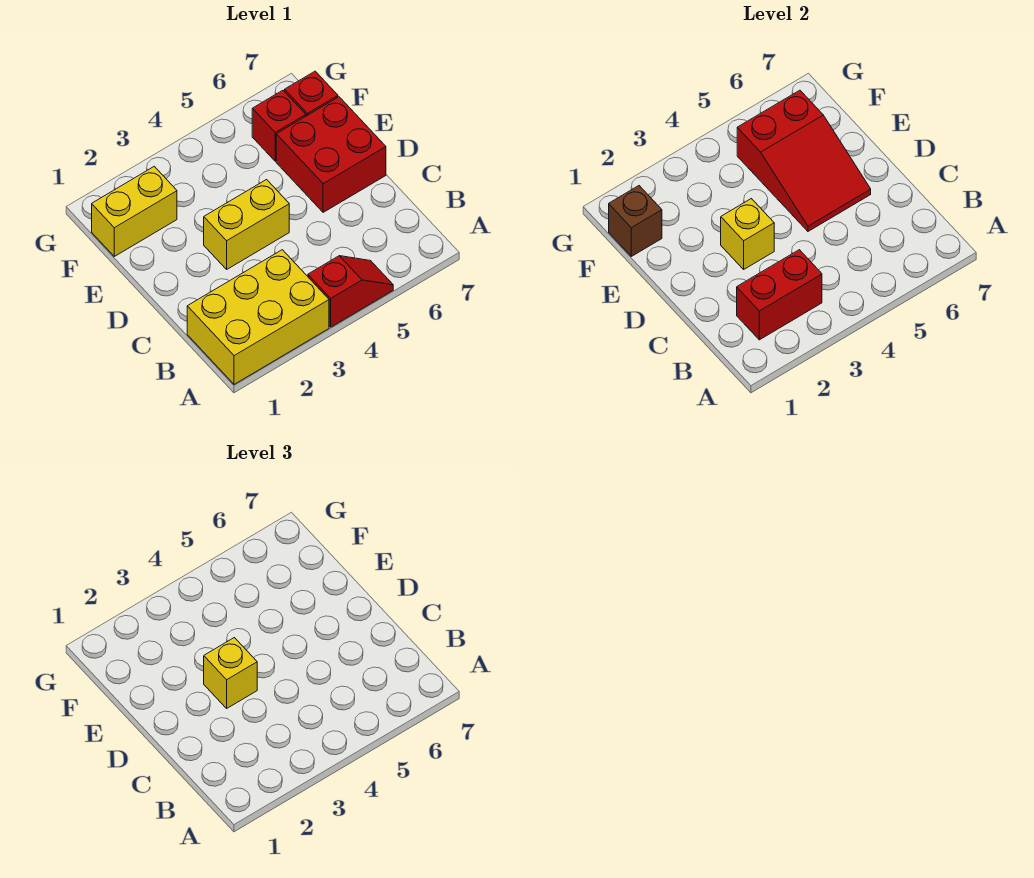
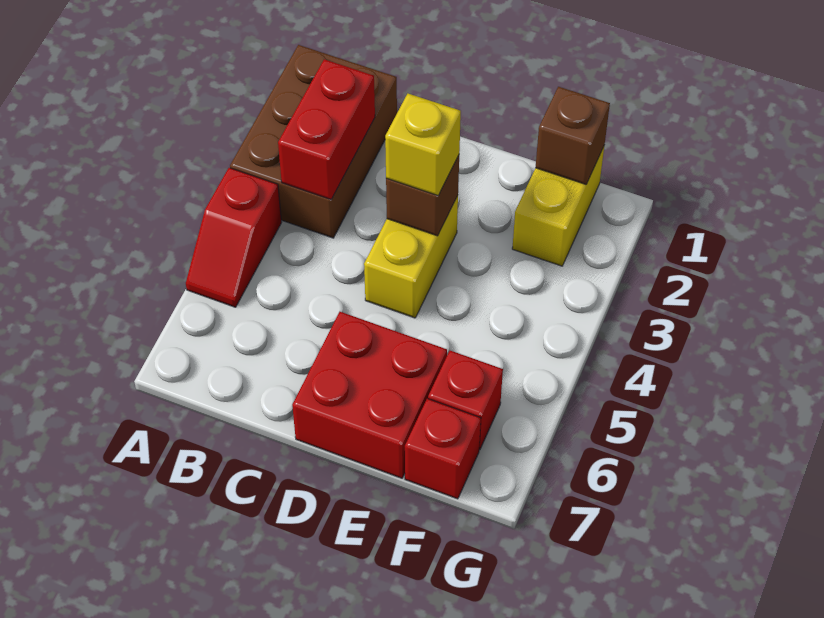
yellow 2x3 brick [187,250,329,384] -> brown 2x3 brick [230,45,397,238]
yellow 1x1 brick [721,199,774,269] -> brown 1x1 brick [386,155,459,236]
red 2x3 slope [737,90,871,231] -> none

